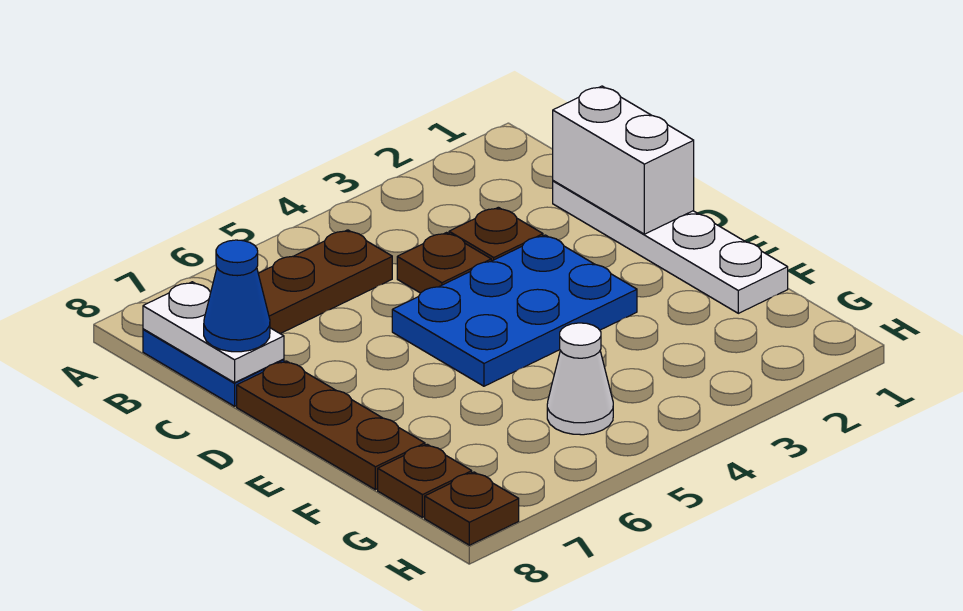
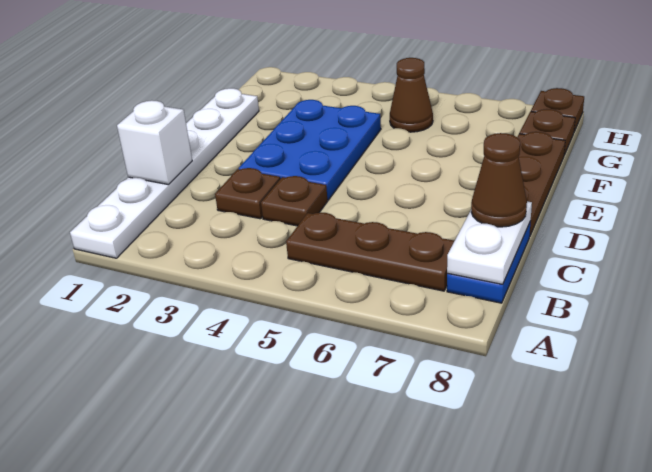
white 1x4 plate [553,181,788,313] -> white 1x6 plate [70,88,259,258]
white 1x2 brick [553,86,694,234] -> white 1x1 brick [117,100,192,184]
blue 1x1 cone [204,240,270,352] -> brown 1x1 cone [471,133,527,227]
blue 2x3 plate [392,235,637,386] -> blue 2x3 plate turned to [239,100,381,200]
white 1x1 cone [547,323,613,435] -> brown 1x1 cone [390,58,433,132]

